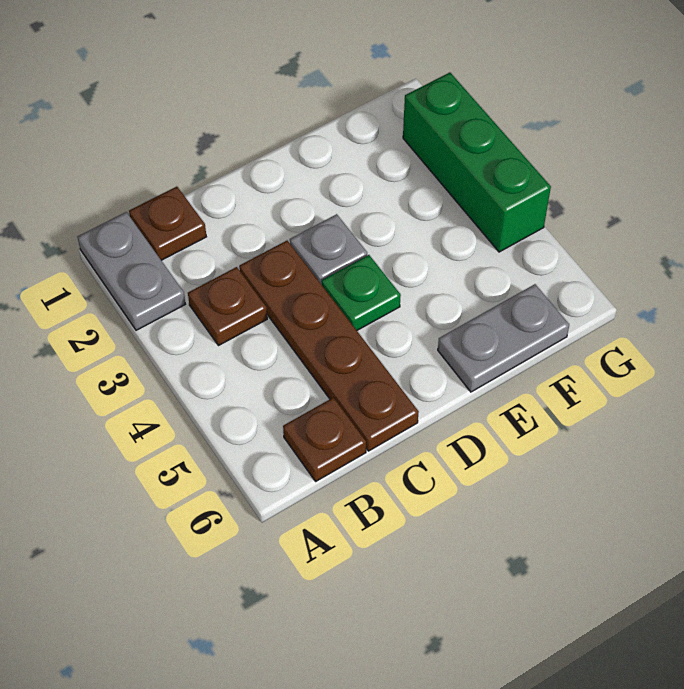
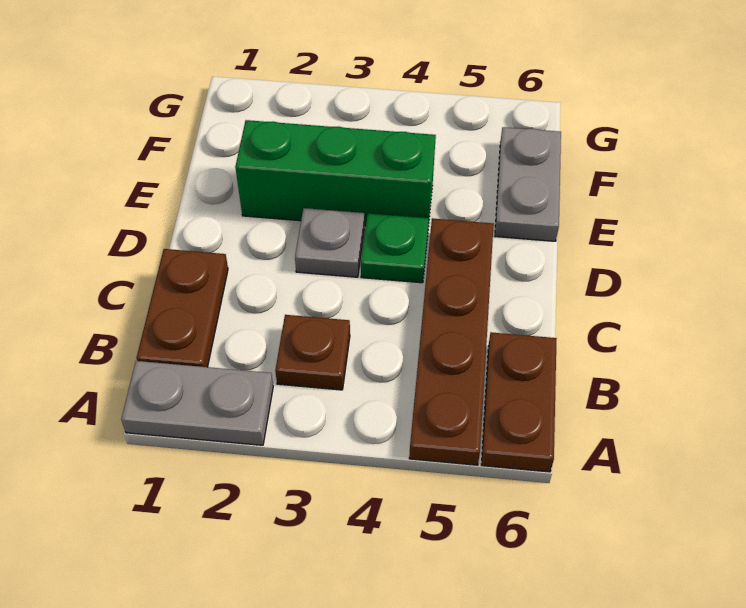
brown 1x1 plate [129,187,206,260] -> brown 1x2 plate [137,249,228,367]
brown 1x1 plate [283,397,366,481] -> brown 1x2 plate [481,332,557,472]
brown 1x4 plate [239,241,419,451] -> brown 1x4 plate turned to [409,218,494,465]
green 1x3 brick [403,72,551,252] -> green 1x3 brick moved to [235,120,436,226]

